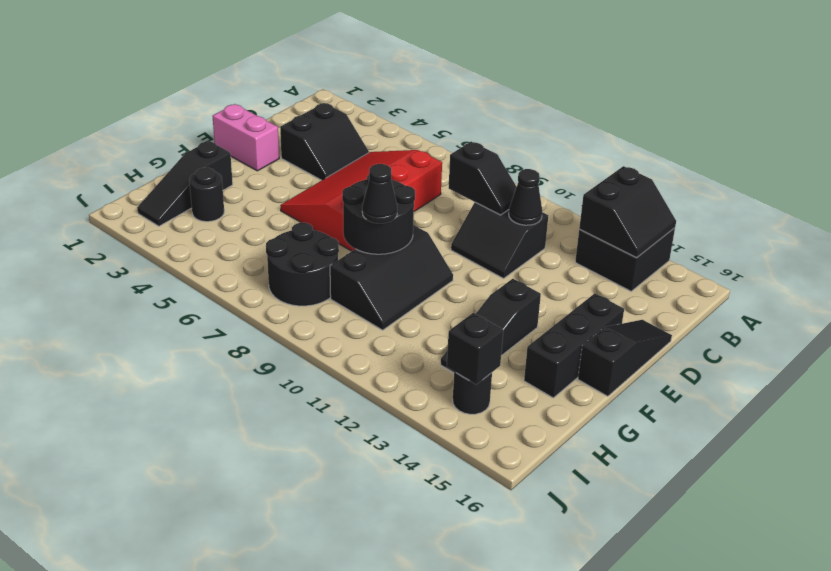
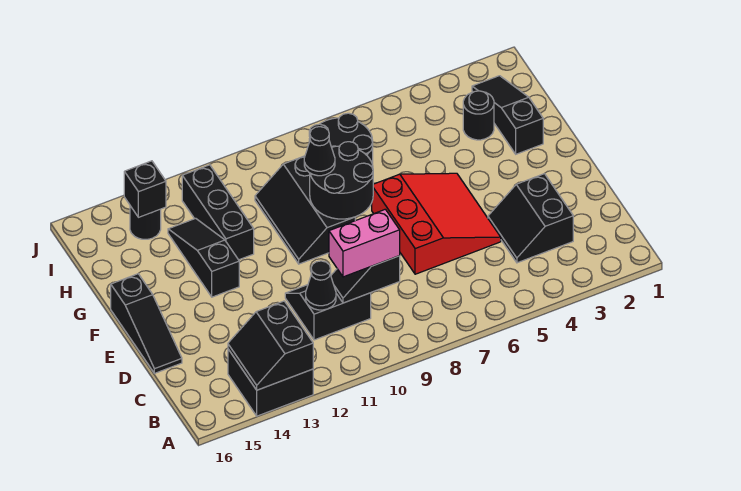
red 3x4 slope [280,150,442,251] -> red 3x3 slope [372,173,501,274]
pink 1x2 brick [213,104,279,171] -> pink 1x2 brick moved to [329,209,400,277]
black 1x3 brick [524,293,624,398] -> black 1x3 brick moved to [182,165,254,260]

